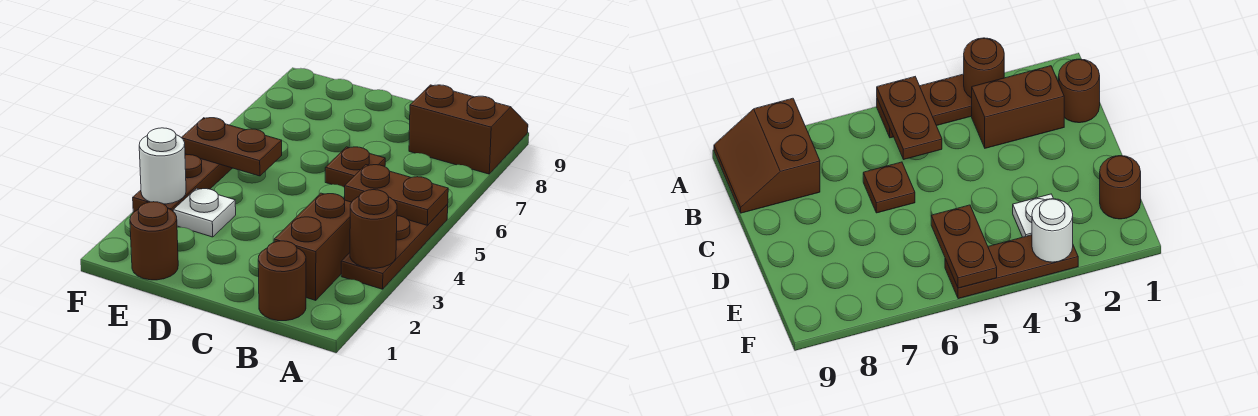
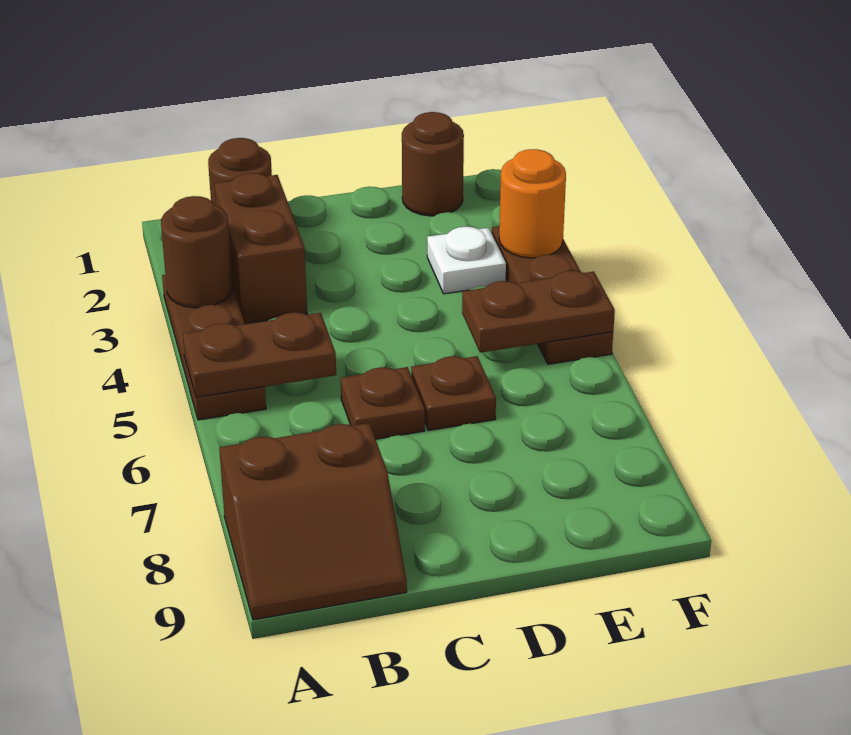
none -> brown 1x1 plate [411,356,496,431]
white 1x1 round brick [139,128,186,204] -> orange 1x1 round brick [499,149,566,258]

